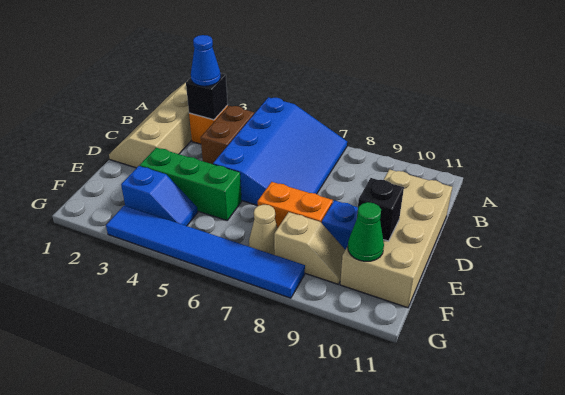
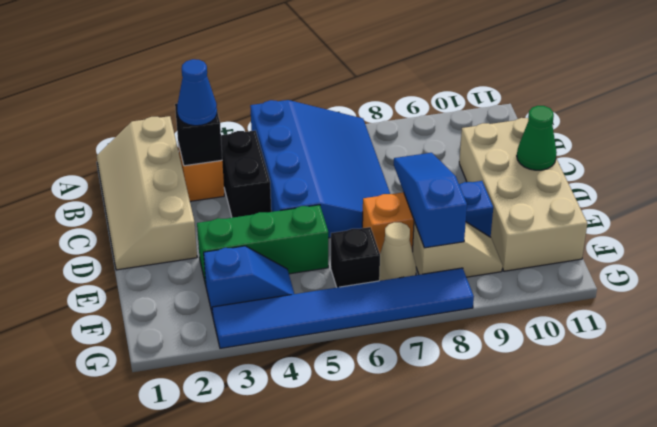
brown 1x2 brick [201,106,254,164] -> black 1x2 brick [221,131,271,218]
none -> blue 1x3 slope [394,153,467,248]
black 1x1 brick [357,178,404,241] -> black 1x1 brick moved to [331,227,380,287]
green 1x1 cone [348,202,384,261] -> green 1x1 cone moved to [517,106,557,170]

